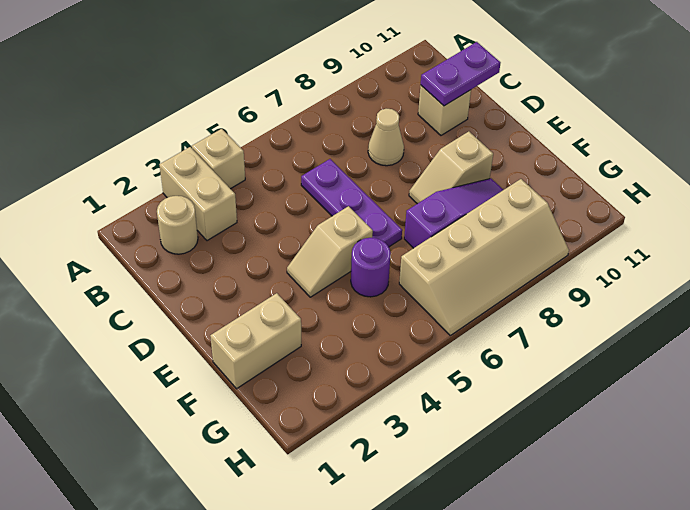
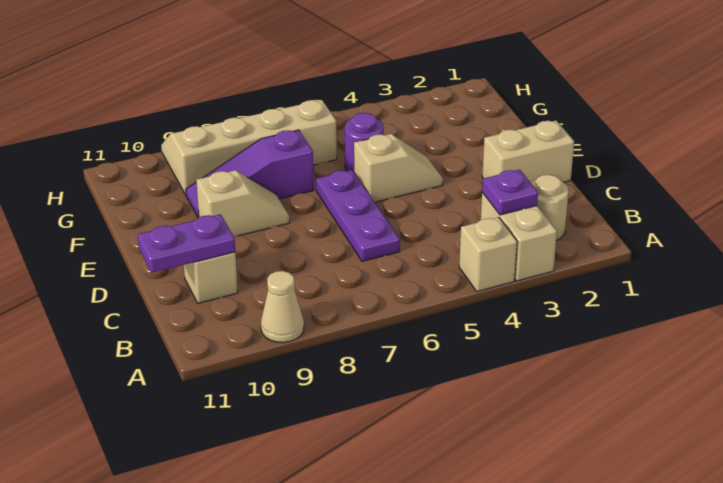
none -> purple 1x1 plate [482,170,538,215]
tan 1x1 cone [368,109,404,166] -> tan 1x1 cone moved to [261,271,304,343]
tan 1x2 brick [210,293,301,389] -> tan 1x2 brick moved to [482,121,574,183]

